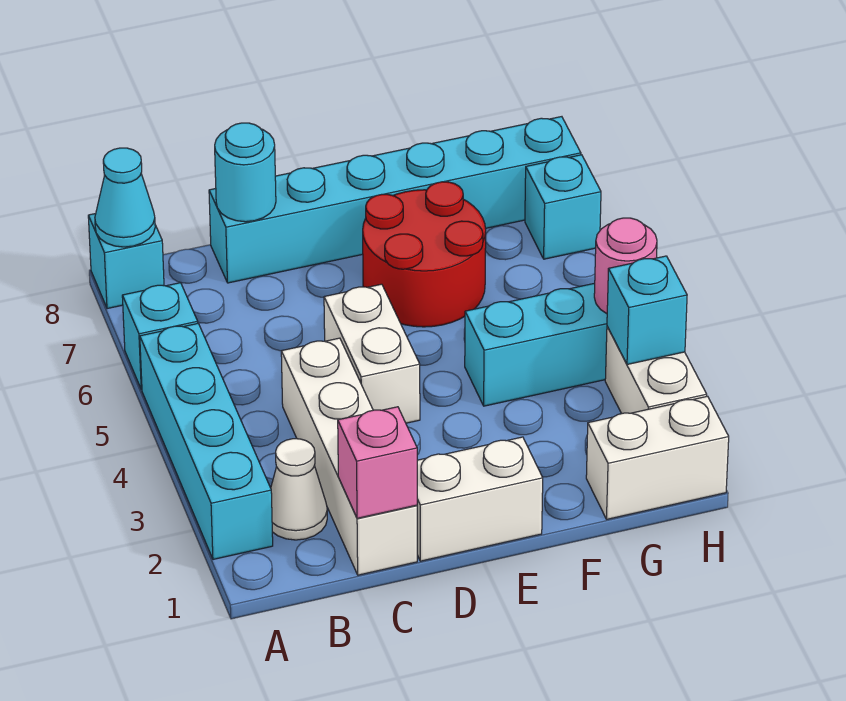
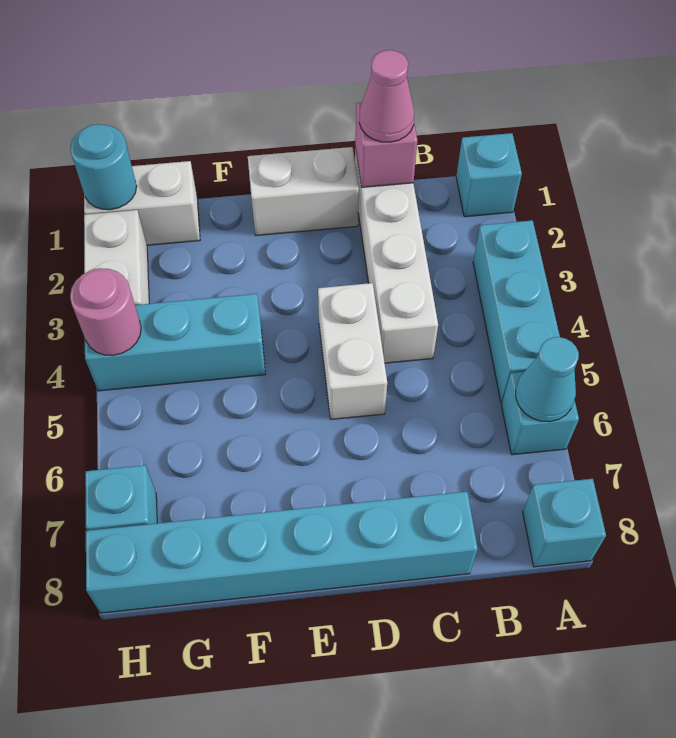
cyan 1x4 brick [140,324,273,559] -> cyan 1x3 brick [473,220,560,403]
cyan 1x1 cone [95,148,155,247] -> cyan 1x1 cone moved to [516,337,579,422]
white 1x1 cone [271,439,327,540] -> none
none -> pink 1x1 cone [359,50,414,142]
cyan 1x1 round brick [215,123,276,222] -> cyan 1x1 round brick moved to [70,124,137,210]
red 2x2 round brick [363,182,486,327] -> none
cyan 1x1 brick [607,256,687,365] -> cyan 1x1 brick moved to [456,133,522,217]

